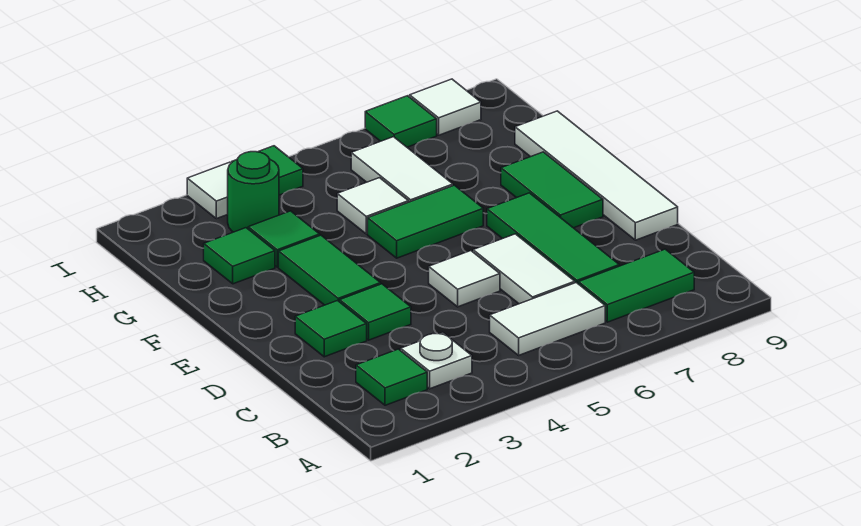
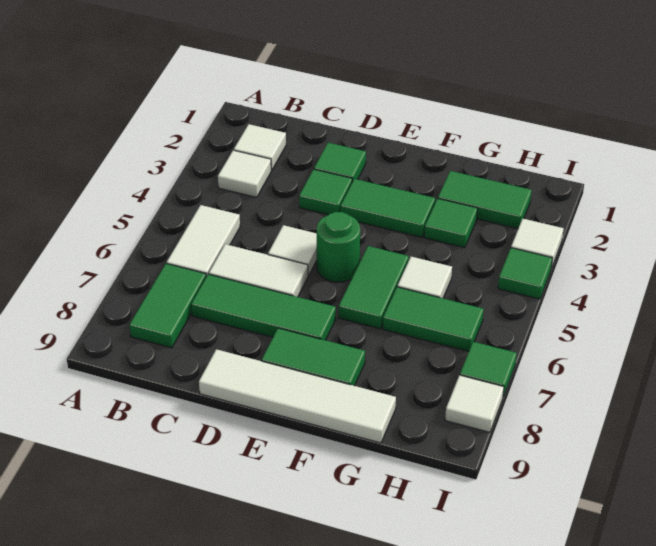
green 1x1 tile [356,349,427,405] -> white 1x1 tile [234,124,286,170]
white 1x1 plate [401,333,472,389] -> white 1x1 tile [218,150,271,197]
green 1x1 tile [204,228,275,284] -> green 1x2 tile [438,171,532,229]
white 1x2 tile [351,137,453,202] -> green 1x2 tile [383,287,484,351]
green 1x1 round brick [228,152,279,232] -> green 1x1 round brick moved to [317,212,360,282]

